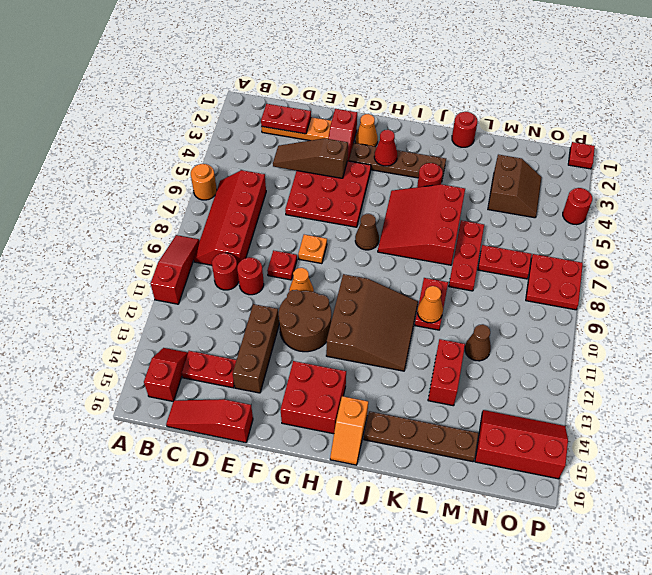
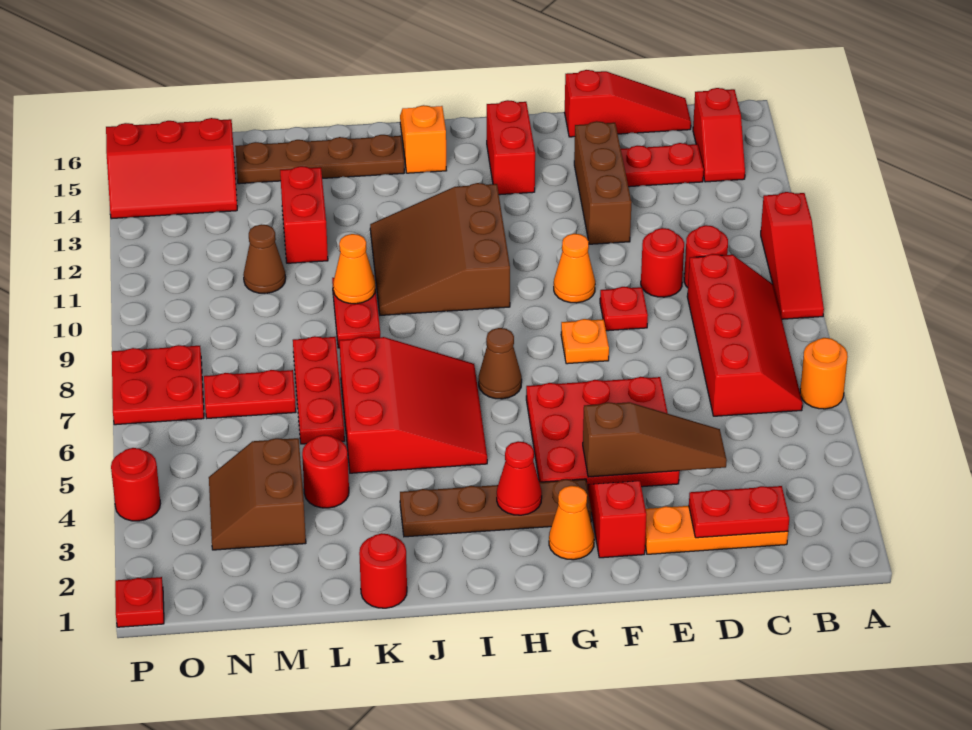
brown 2x2 round brick [279,290,331,352] -> none
red 2x2 brick [281,361,346,434] -> red 1x2 brick [487,100,535,195]
red 1x1 round brick [417,163,443,187] -> red 1x1 round brick moved to [302,435,349,508]

